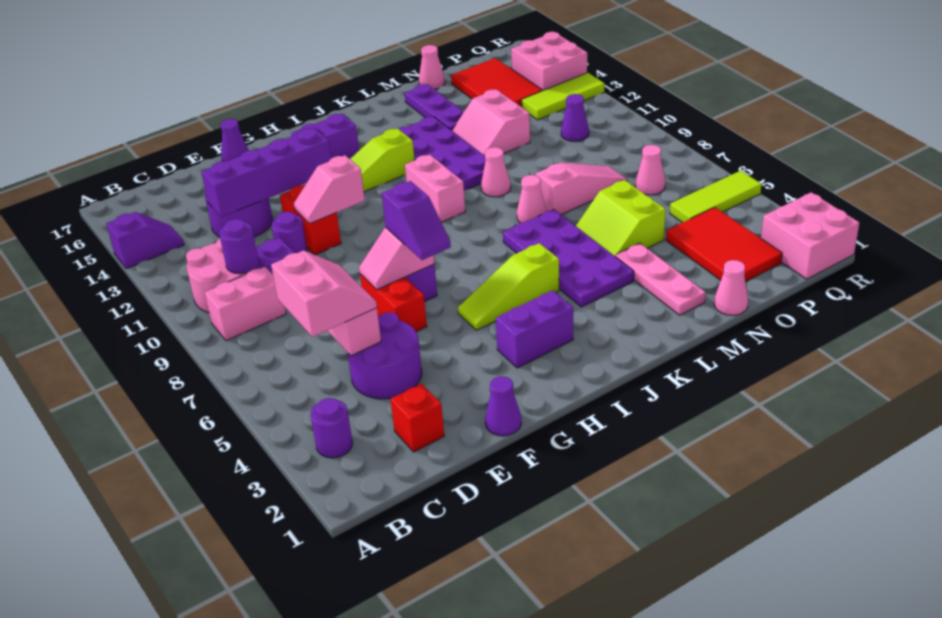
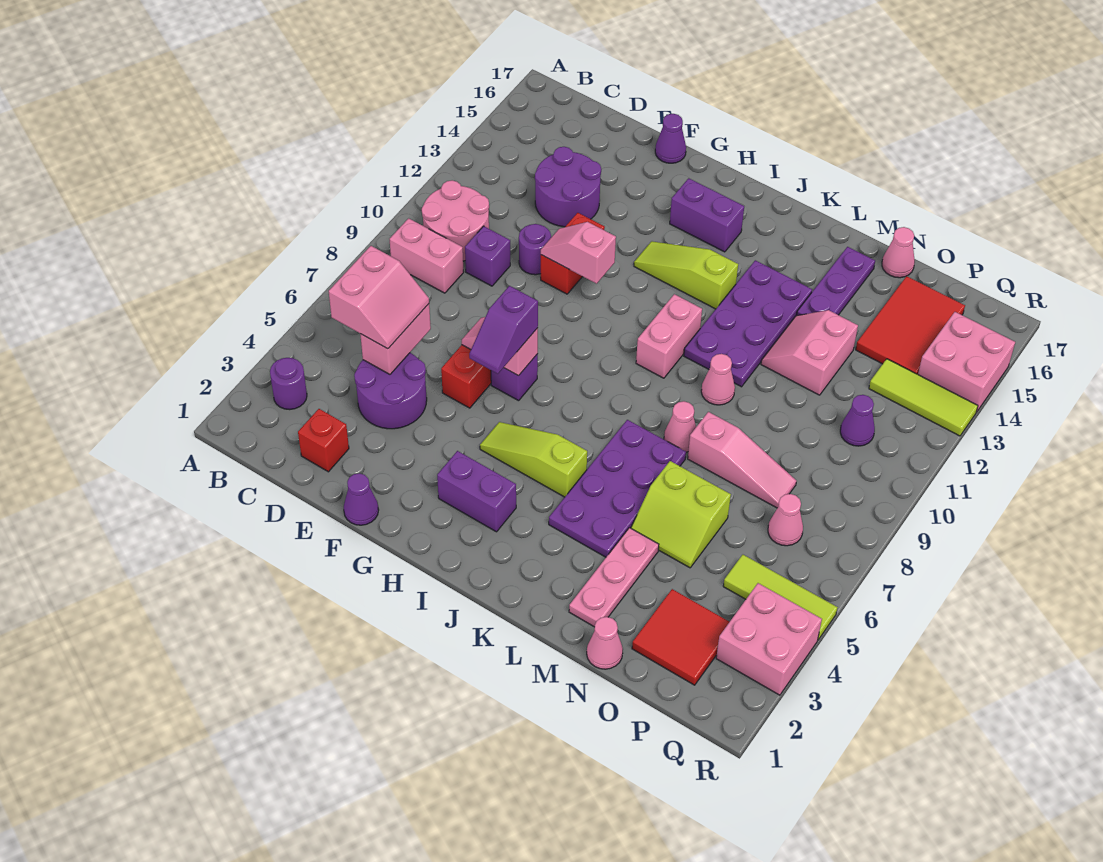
purple 1x2 slope [106,212,184,269] -> none
purple 1x1 round brick [219,219,259,274] -> none
purple 1x4 brick [201,128,331,217] -> none
lime 2x2 slope [576,180,665,256] -> lime 2x2 slope turned to [631,461,731,568]
red 2x3 tile [666,207,782,282] -> red 2x2 tile [632,589,729,685]
pink 2x2 brick [761,192,859,279] -> pink 2x2 brick moved to [716,583,822,695]

